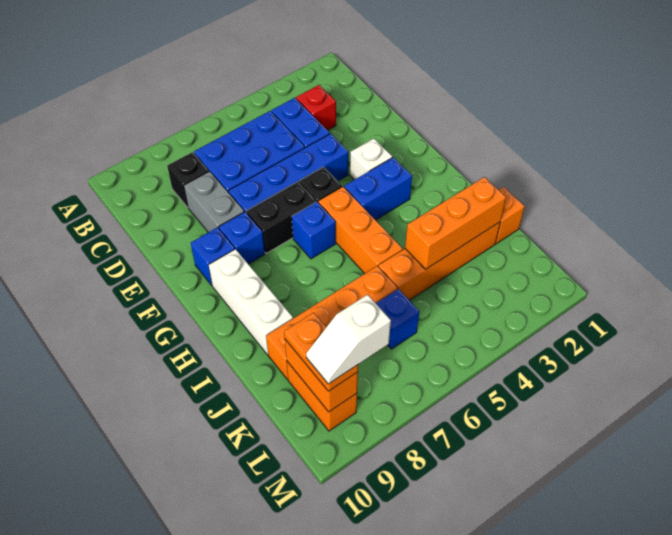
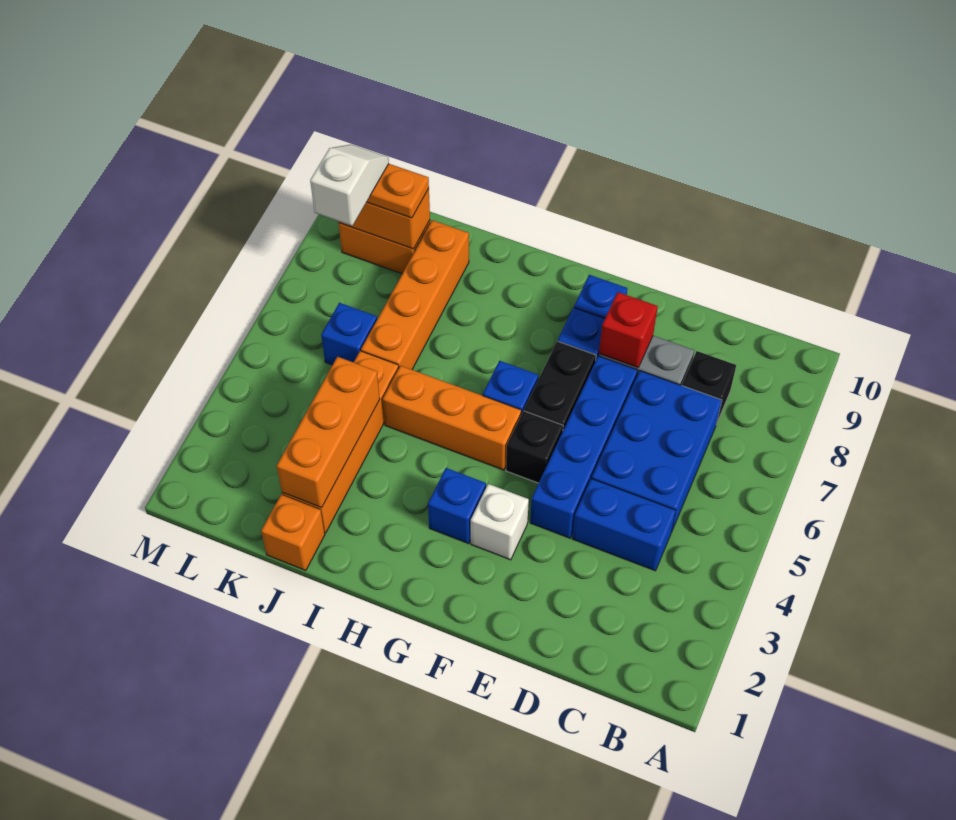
red 1x1 brick [296,85,336,130] -> red 1x1 brick moved to [599,292,658,368]
blue 1x2 brick [344,157,412,220] -> blue 1x1 brick [428,468,486,543]
white 1x3 brick [209,249,293,355] -> none

